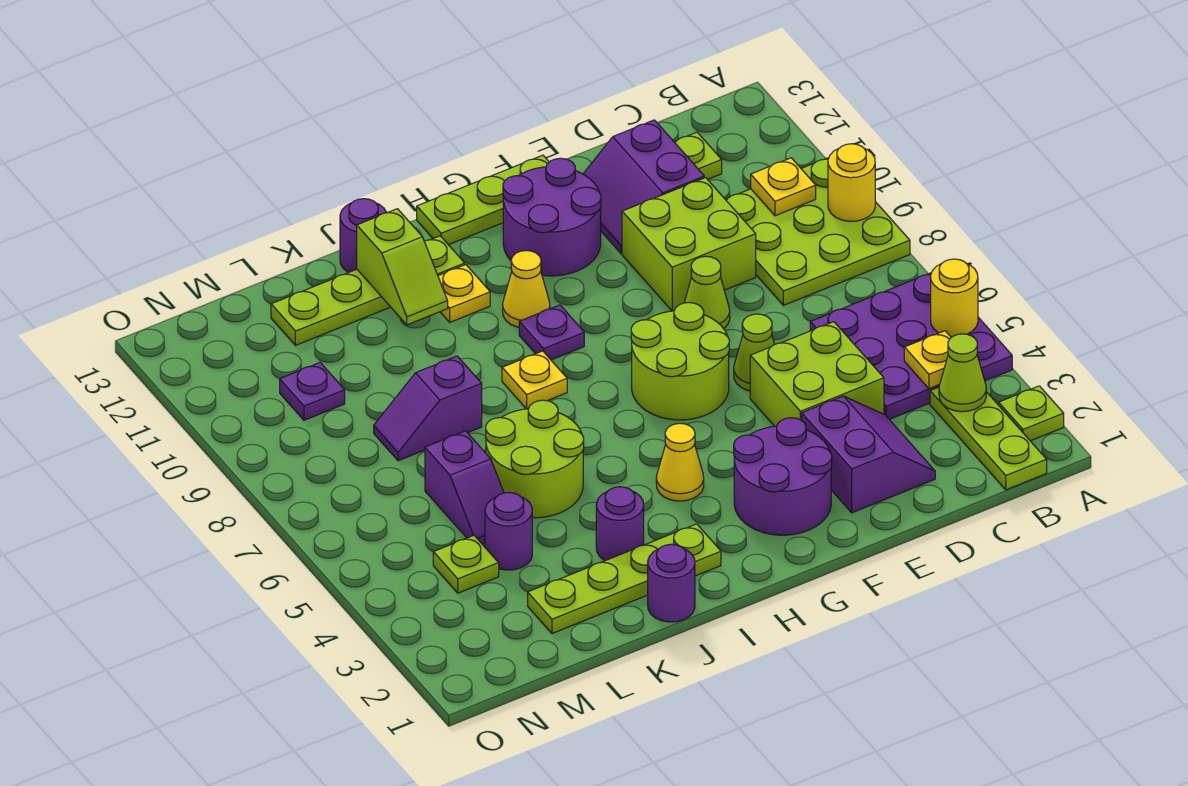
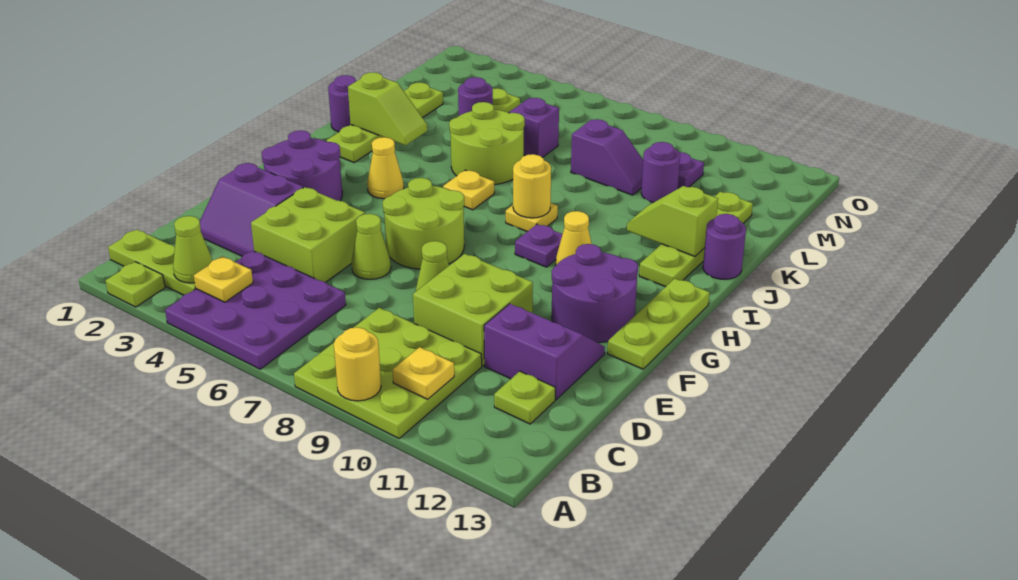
yellow 1x1 round brick [931,259,978,337] -> yellow 1x1 round brick moved to [513,154,551,218]
yellow 1x1 plate [438,265,490,322] -> yellow 1x1 plate moved to [443,170,494,210]
none -> lime 1x2 slope [348,72,427,145]
purple 1x1 round brick [596,487,644,561] -> purple 1x1 round brick moved to [641,142,680,203]
purple 1x2 slope [374,356,482,461] -> purple 1x2 slope turned to [571,119,643,195]

